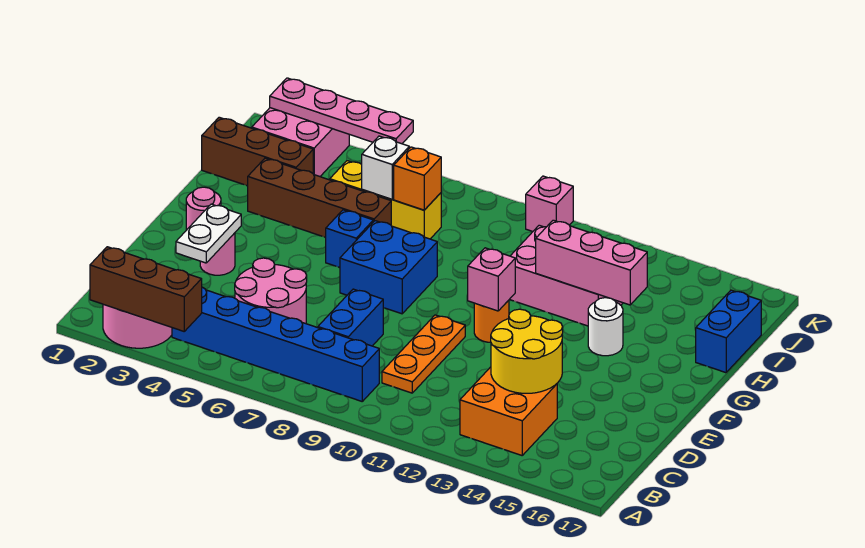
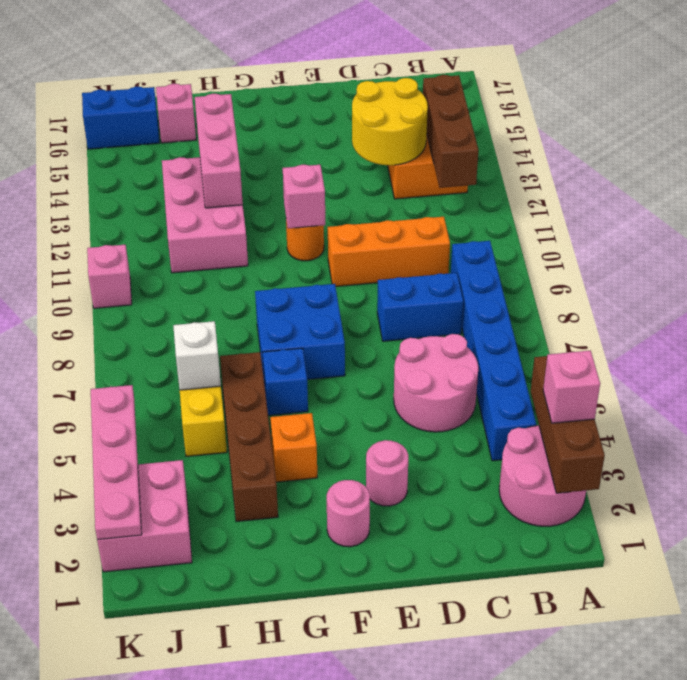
none -> pink 1x1 brick [543,350,600,423]
orange 1x3 plate [382,315,465,393] -> orange 1x3 brick [328,217,450,286]
white 1x2 plate [176,204,241,263] -> none
white 1x1 round brick [588,298,623,356] -> none
blue 1x2 brick [696,290,761,373] -> blue 1x2 brick moved to [82,87,160,149]
brown 1x3 brick [202,117,313,186] -> brown 1x3 brick moved to [423,75,478,188]
orange 1x1 brick [394,147,441,210] -> orange 1x1 brick moved to [270,413,317,482]
none -> pink 1x1 brick [156,84,196,143]

